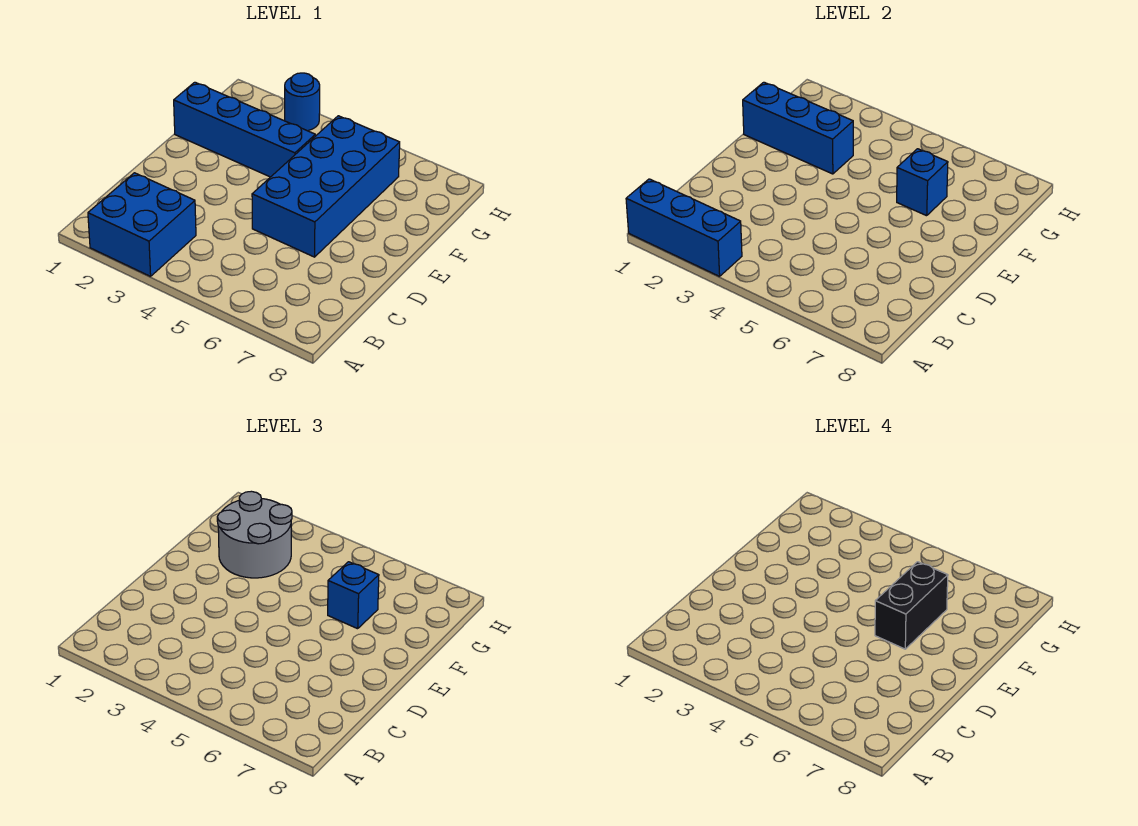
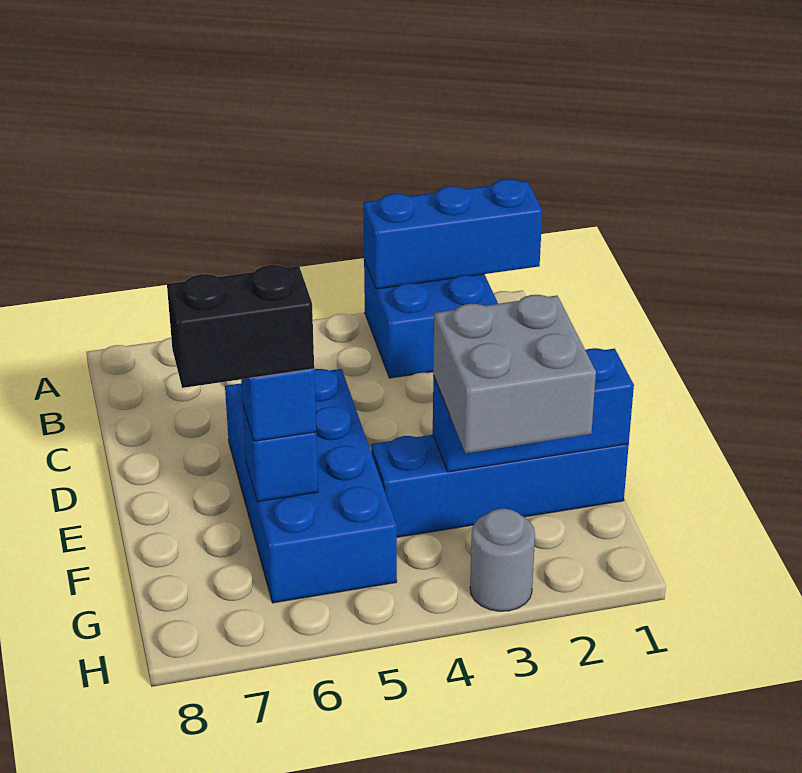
black 1x2 brick [875,562,948,649] -> black 1x2 brick turned to [167,265,314,388]
grey 2x2 round brick [217,491,292,578] -> grey 2x2 brick [433,295,596,453]
blue 1x1 round brick [285,73,320,131] -> grey 1x1 round brick [470,509,535,611]

